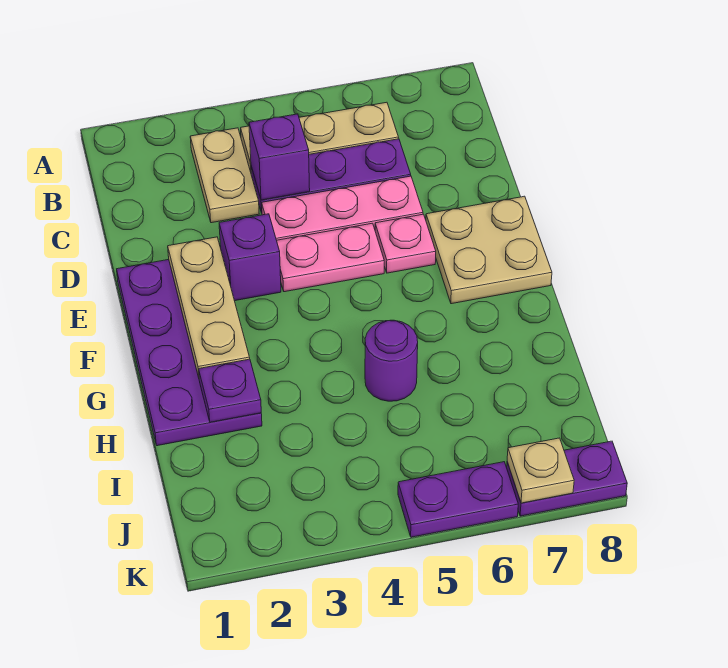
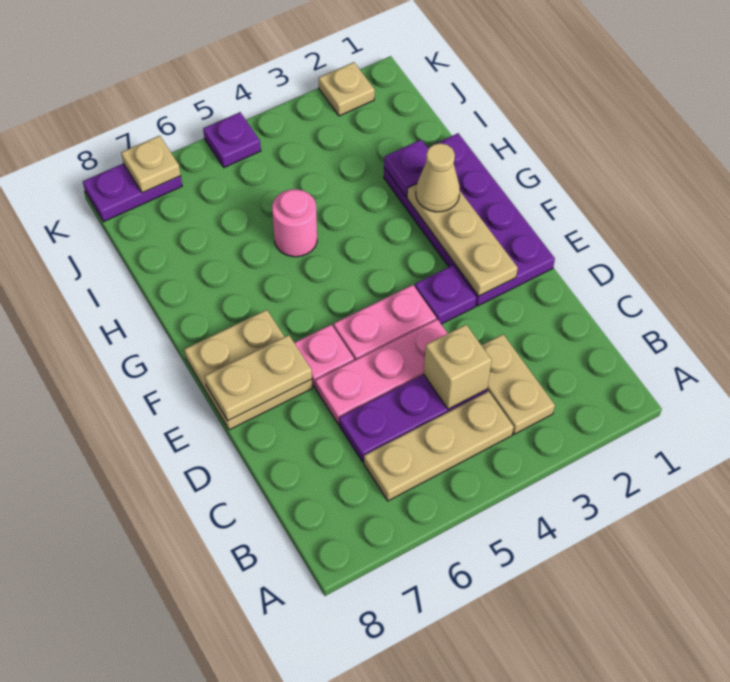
purple 1x1 brick [249,114,310,200] -> tan 1x1 brick [424,325,492,409]
purple 1x1 brick [219,214,281,301] -> purple 1x1 plate [415,265,476,324]
none -> tan 1x2 plate [205,335,312,421]
none -> tan 1x1 cone [416,143,460,212]
purple 1x1 round brick [365,320,418,401] -> pink 1x1 round brick [272,189,317,257]
none -> tan 1x1 plate [319,62,375,116]
purple 1x2 plate [398,462,518,537] -> purple 1x1 plate [203,112,261,168]

